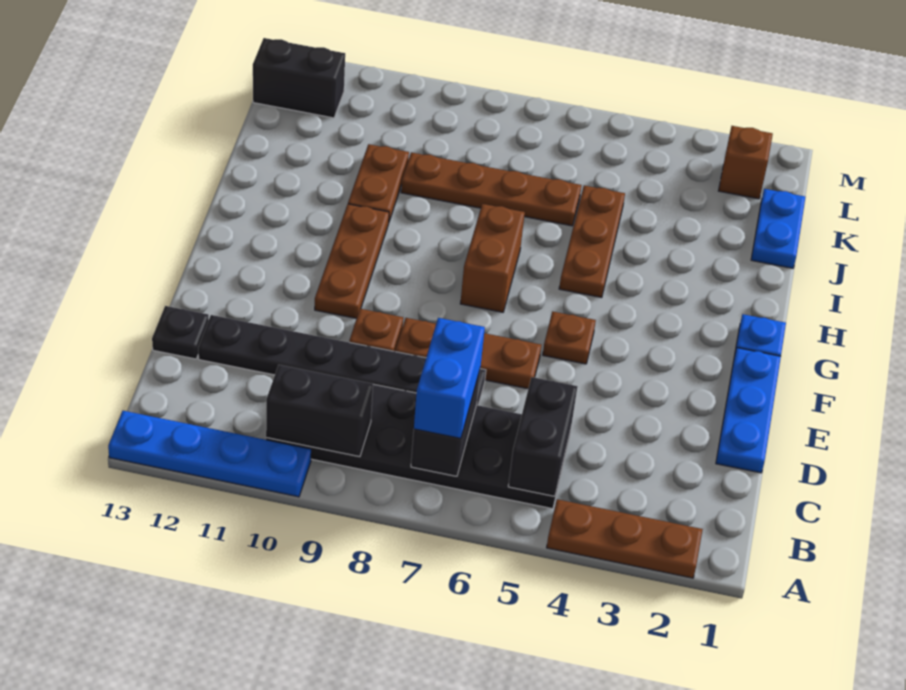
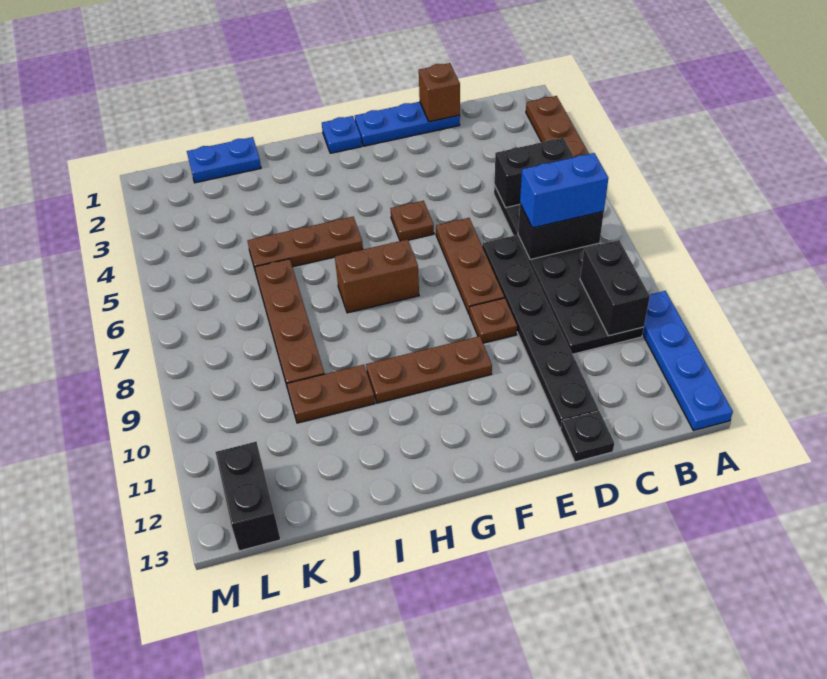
brown 1x1 brick [719,126,773,199] -> brown 1x1 brick moved to [419,63,460,122]

